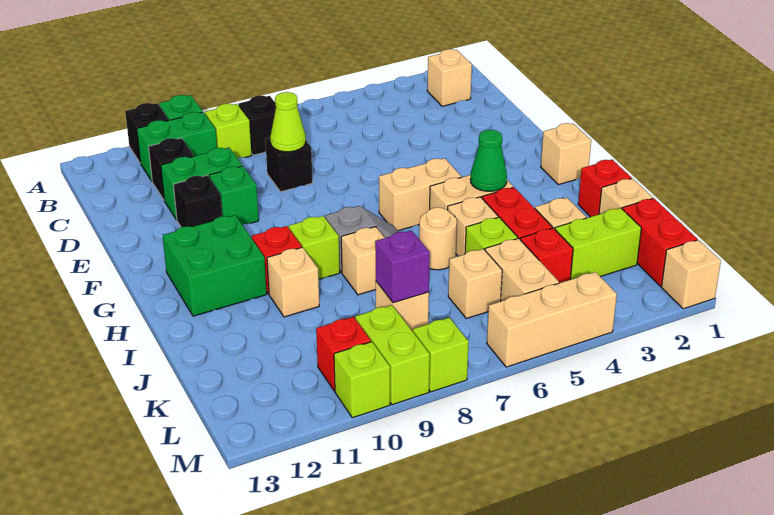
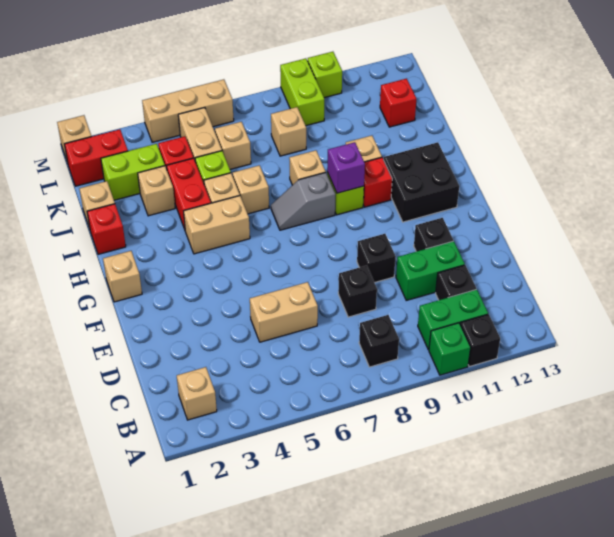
lime 1x1 brick [205,104,252,158] -> none
lime 1x1 cone [270,92,306,152] -> none
none -> black 1x1 brick [357,234,396,283]
green 1x1 brick [209,166,259,225] -> none
tan 1x2 brick [379,158,461,231] -> tan 1x2 brick moved to [250,282,318,342]
green 2x2 brick [163,215,267,316] -> black 2x2 brick [384,142,459,222]
green 1x1 cone [470,130,507,191] -> none
tan 1x1 round brick [419,207,457,270] -> tan 1x1 brick [233,165,269,214]
red 1x2 brick [622,198,697,286] -> red 1x2 brick turned to [64,129,128,186]
purple 1x1 brick [375,231,430,303] -> purple 1x1 brick moved to [327,142,365,193]
red 1x1 brick [316,317,371,391] -> red 1x1 brick moved to [380,79,416,127]
lime 1x1 brick [413,318,469,392] -> none

